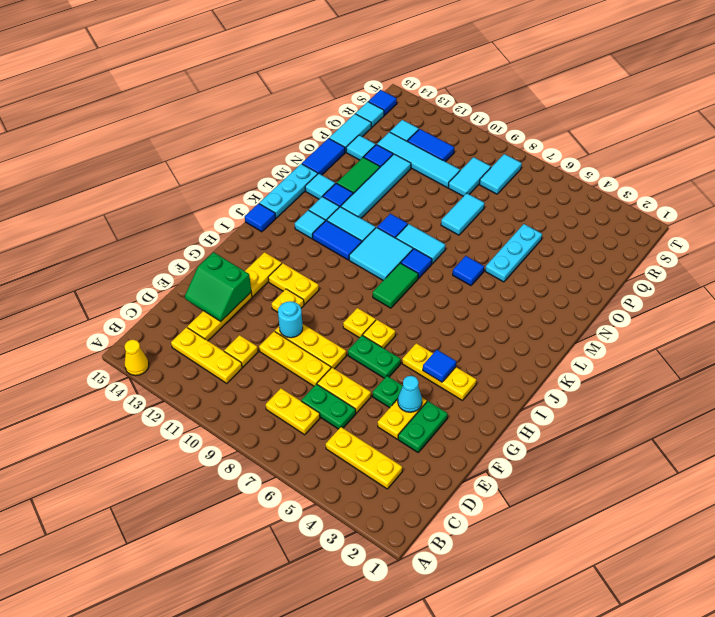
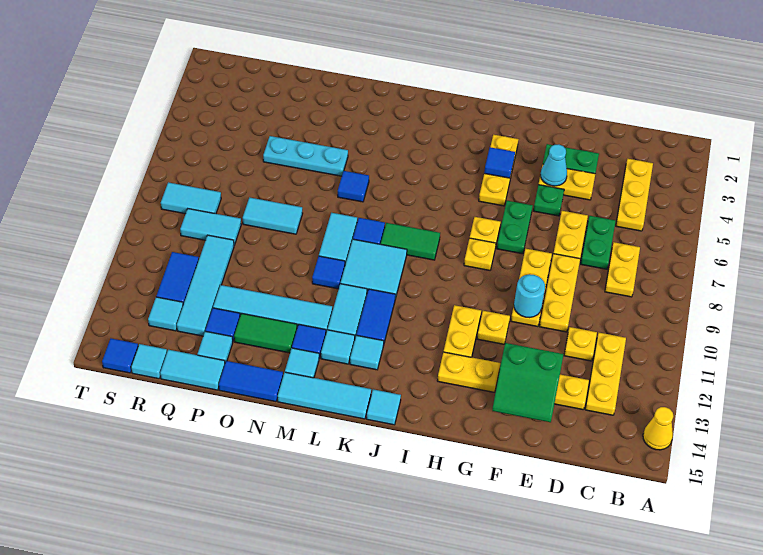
green 2x2 slope [185,252,251,321] -> green 2x2 slope turned to [492,343,564,422]
blue 1x1 tile [245,203,276,232] -> cyan 1x1 tile [366,389,401,425]
cyan 1x3 plate [259,164,318,218] -> cyan 1x3 tile [278,372,371,419]

